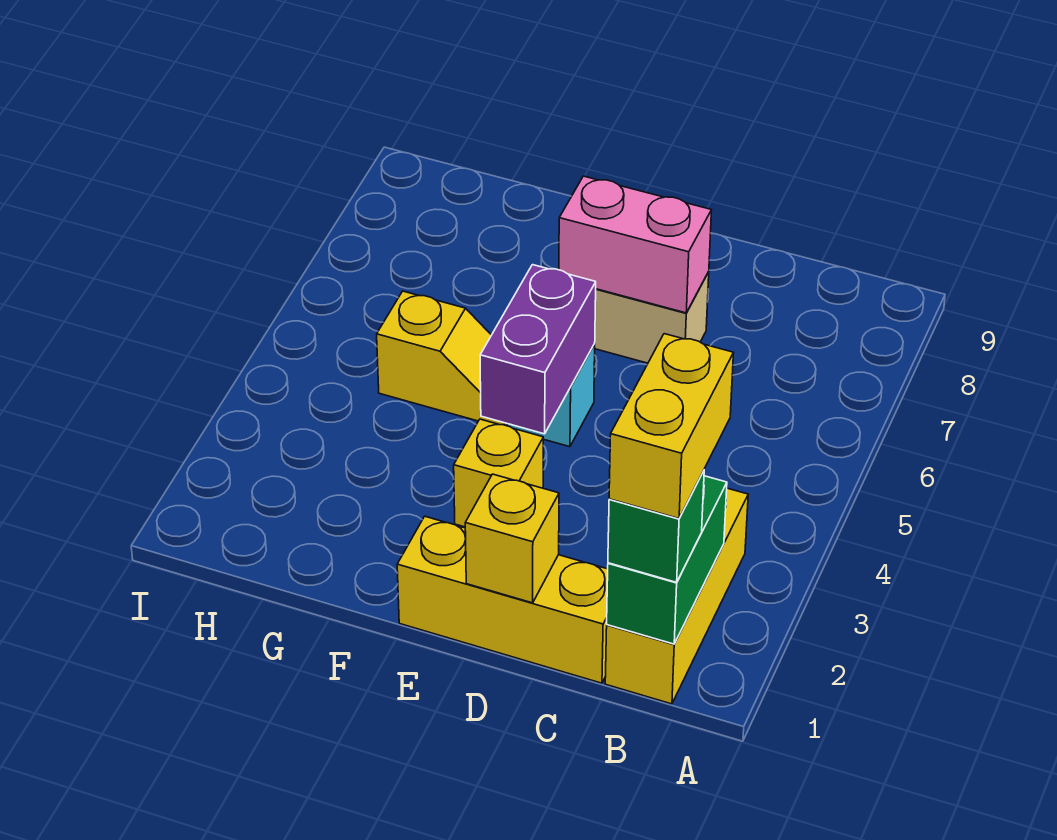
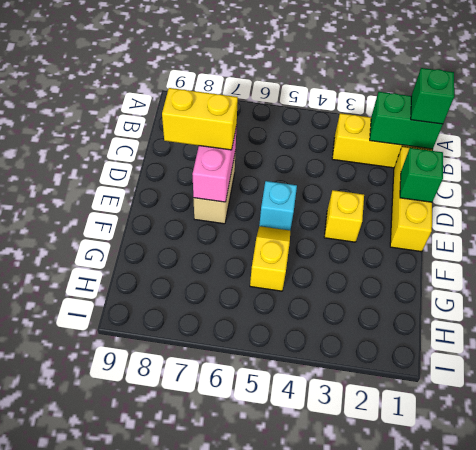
yellow 1x2 brick [609,334,733,519] -> yellow 1x2 brick moved to [162,88,238,150]
yellow 1x1 brick [465,474,559,603] -> green 1x1 brick [400,148,443,202]
purple 1x2 brick [480,265,596,434] -> none

